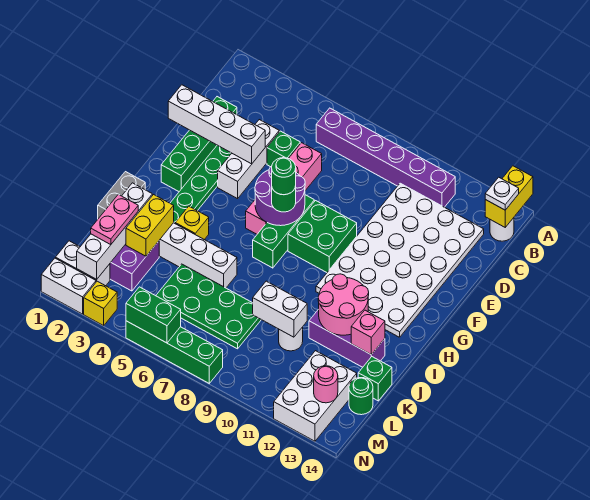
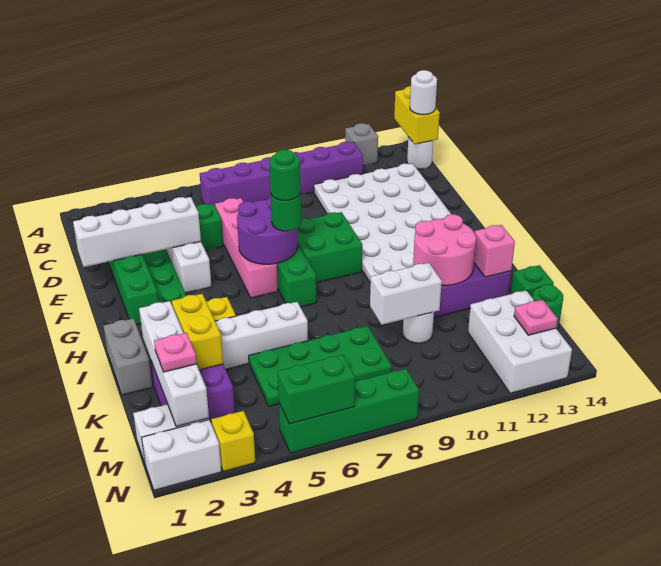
none -> grey 1x1 brick [345,123,378,166]
white 1x1 plate [485,177,519,210] -> white 1x1 round brick [410,70,437,115]
pink 1x2 plate [91,194,138,245] -> pink 1x1 plate [154,333,197,372]
pink 1x1 round brick [314,366,338,403] -> pink 1x1 plate [514,300,558,335]

